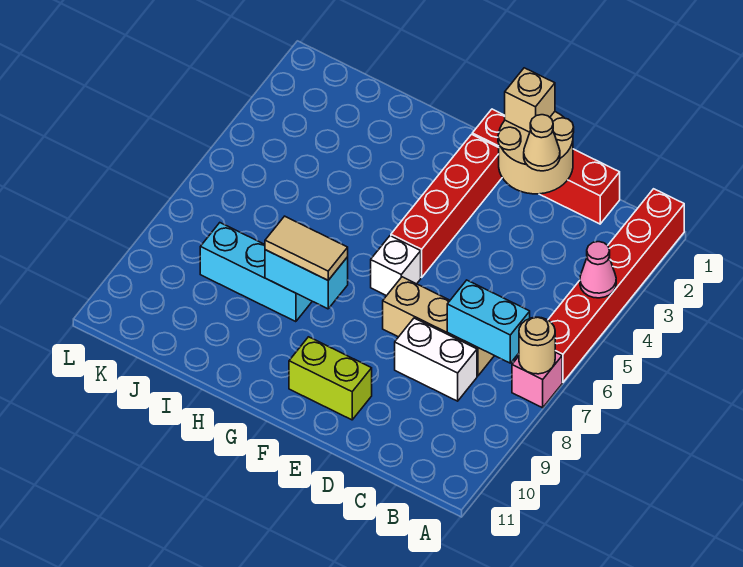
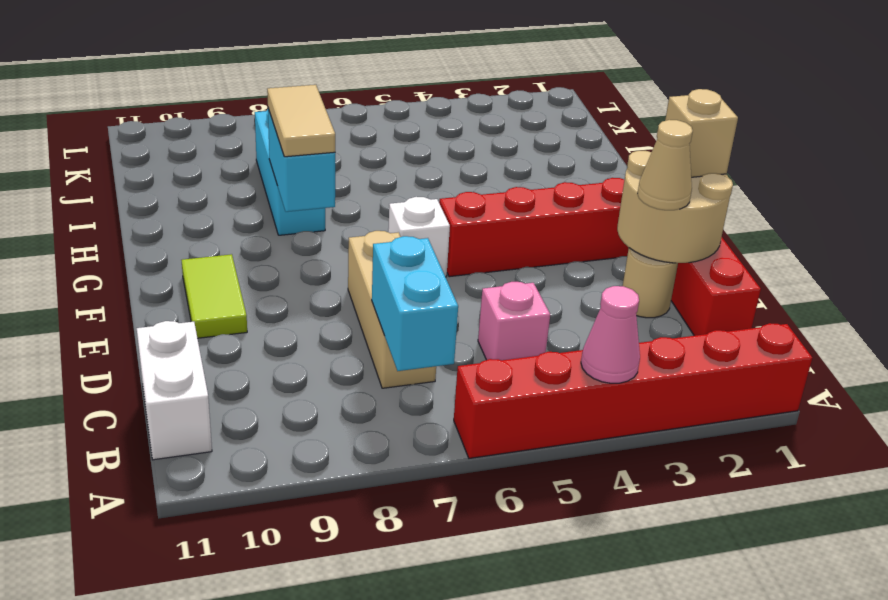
pink 1x1 brick [512,352,562,408] -> pink 1x1 brick moved to [478,282,550,360]
tan 1x1 round brick [519,317,555,374] -> tan 1x1 round brick moved to [623,248,678,318]
white 1x2 brick [395,318,477,401] -> white 1x2 brick moved to [137,321,212,460]
lime 1x2 brick [289,337,372,420] -> lime 1x2 tile [182,254,247,338]

